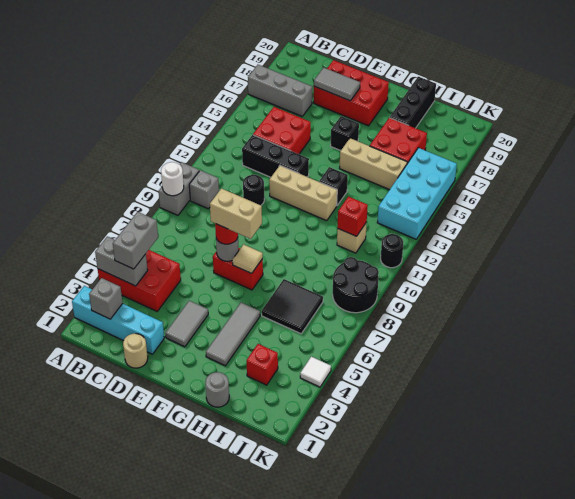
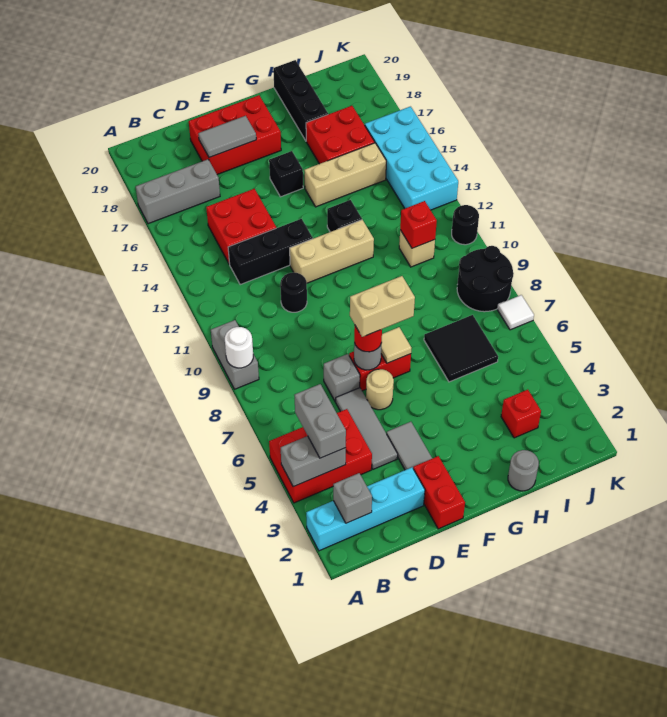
grey 1x1 brick [189,170,219,209] -> grey 1x1 brick moved to [324,354,360,402]
tan 1x1 round brick [123,334,148,368] -> tan 1x1 round brick moved to [366,369,394,410]
none -> red 1x2 brick [413,456,465,529]
grey 1x3 tile [206,303,260,366] -> grey 1x3 tile moved to [336,388,398,469]
white 1x1 tile [300,357,331,387] -> white 1x1 tile moved to [498,295,534,330]

